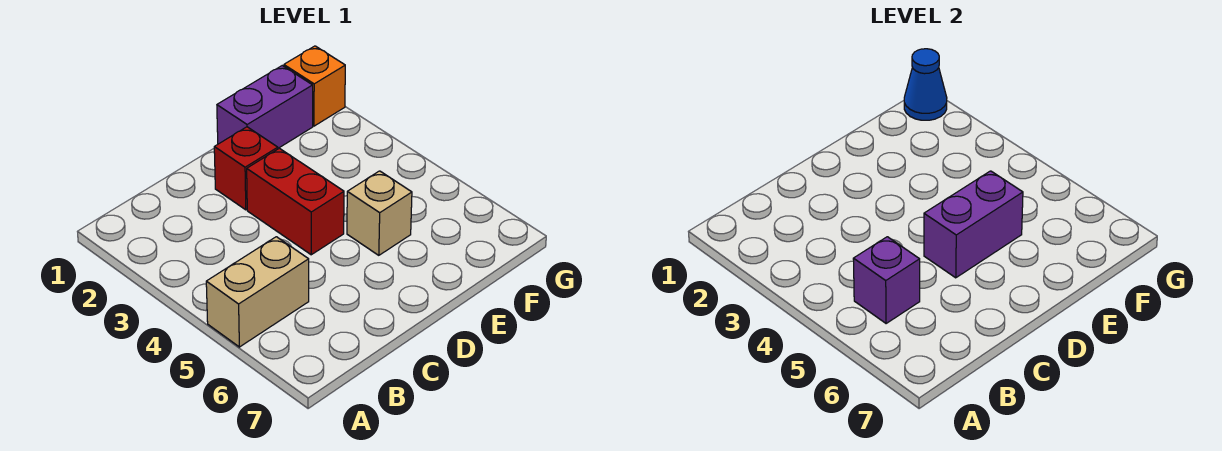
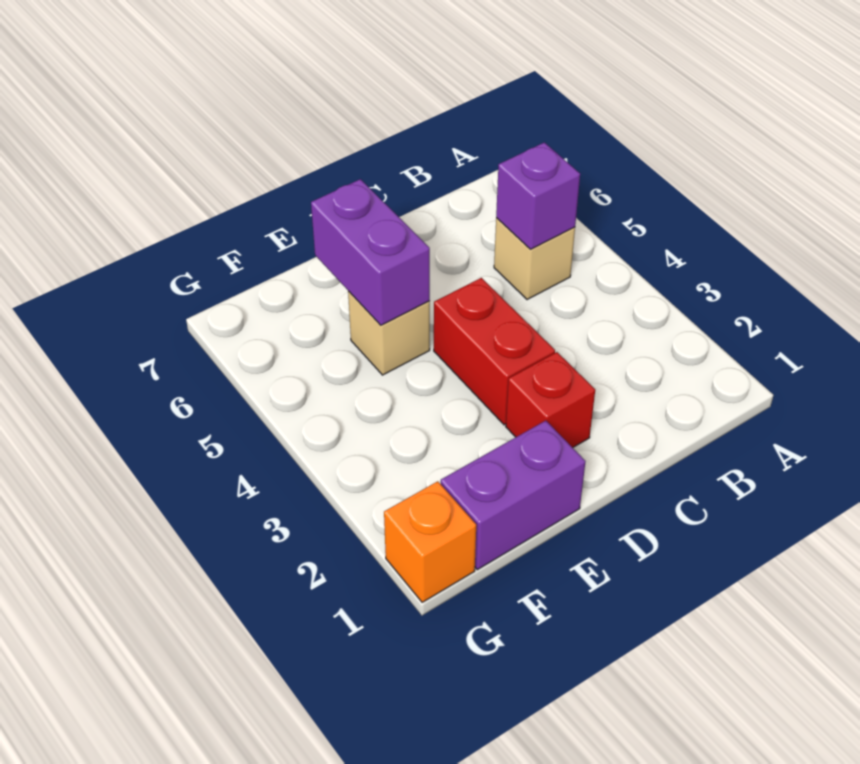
tan 1x2 brick [206,237,309,347] -> tan 1x1 brick [494,218,575,300]
purple 1x2 brick [924,171,1023,278] -> purple 1x2 brick turned to [311,179,430,325]
blue 1x1 cone [904,49,947,120] -> none

